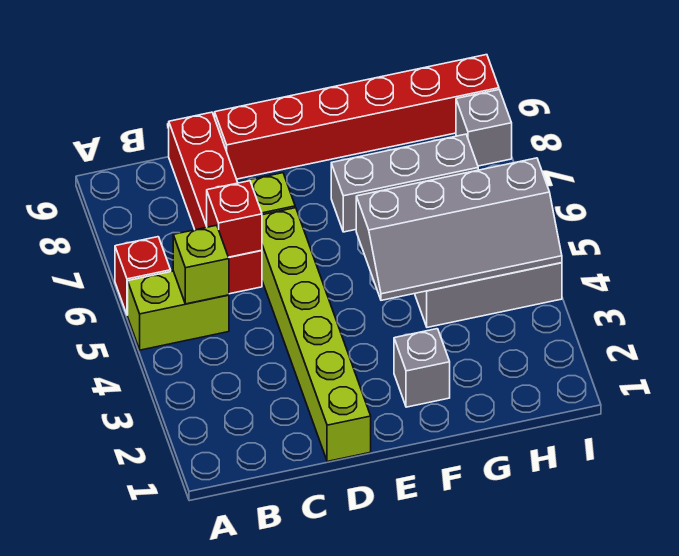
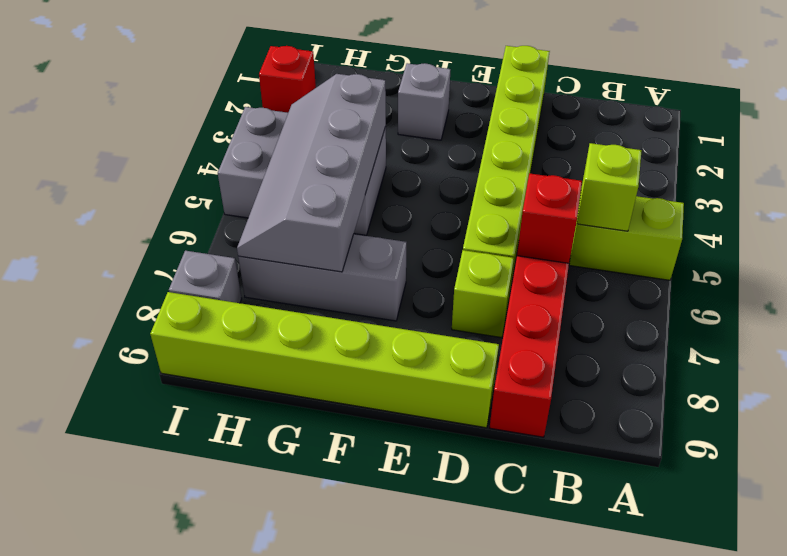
red 1x1 brick [115,237,171,315] -> red 1x1 brick moved to [259,46,316,113]
red 1x6 brick [215,55,499,179] -> lime 1x6 brick [150,292,499,428]
grey 2x4 slope [356,158,562,300] -> grey 2x4 slope turned to [237,74,386,272]

